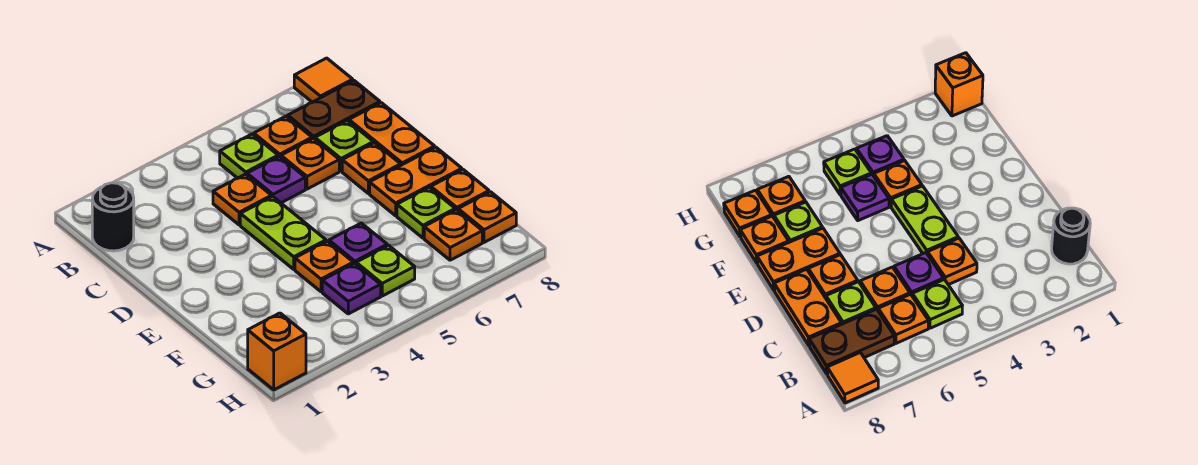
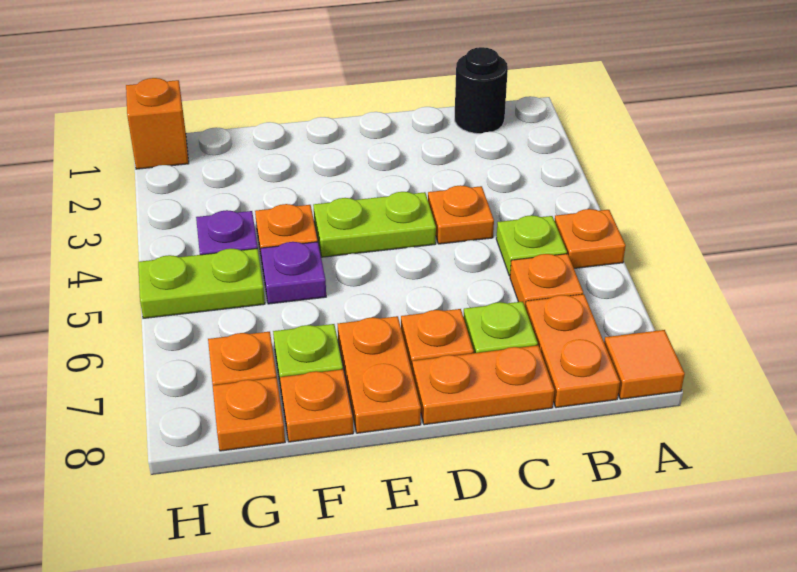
brown 1x2 plate [288,81,380,139] -> orange 1x2 plate [525,294,620,408]
purple 1x1 plate [247,156,305,203] -> none
orange 1x1 plate [281,138,339,189] -> orange 1x1 plate moved to [555,209,626,268]
lime 1x1 plate [356,245,415,296] -> lime 1x2 plate [138,248,265,318]

